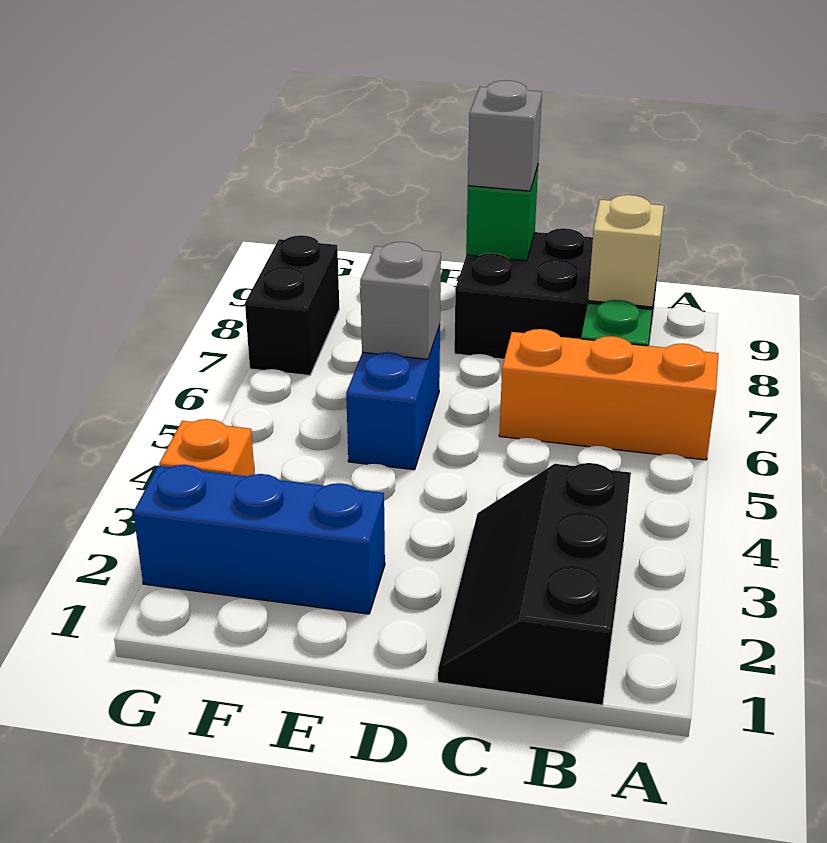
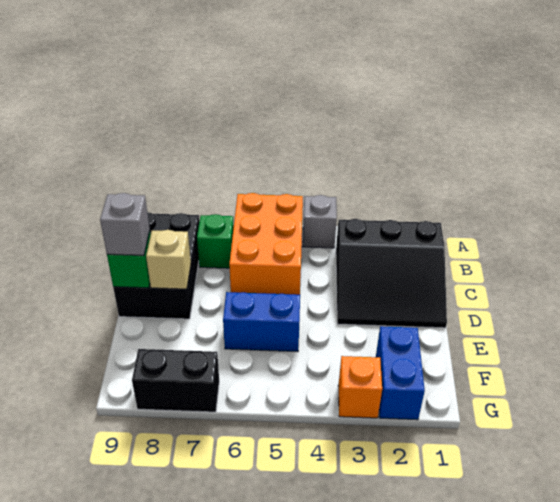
orange 1x3 brick [499,329,719,460] -> orange 2x3 brick [229,193,303,295]
black 2x3 slope [438,463,631,705] -> black 3x3 slope [336,219,447,328]
tan 1x1 brick [588,195,664,307] -> tan 1x1 brick moved to [146,230,191,289]
blue 1x3 brick [133,465,385,614] -> blue 1x2 brick [376,326,425,420]
grey 1x1 brick [360,242,441,359] -> grey 1x1 brick moved to [303,195,337,248]

